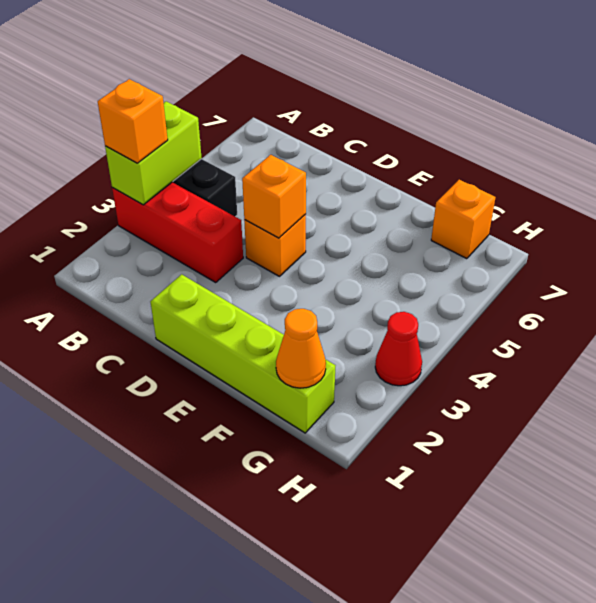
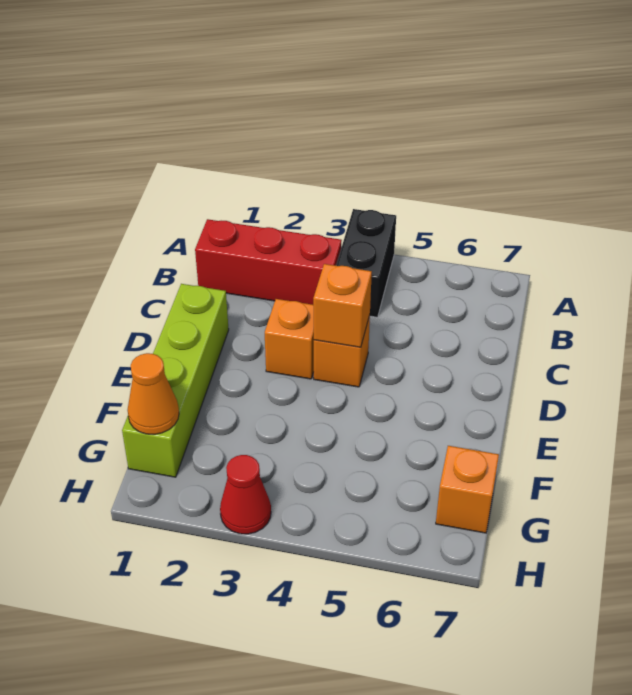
red 1x3 brick [112,182,243,282] -> red 1x3 brick turned to [195,219,342,305]
lime 1x2 brick [105,101,202,205] -> none
orange 1x1 brick [98,79,168,163] -> orange 1x1 brick moved to [265,299,314,379]

